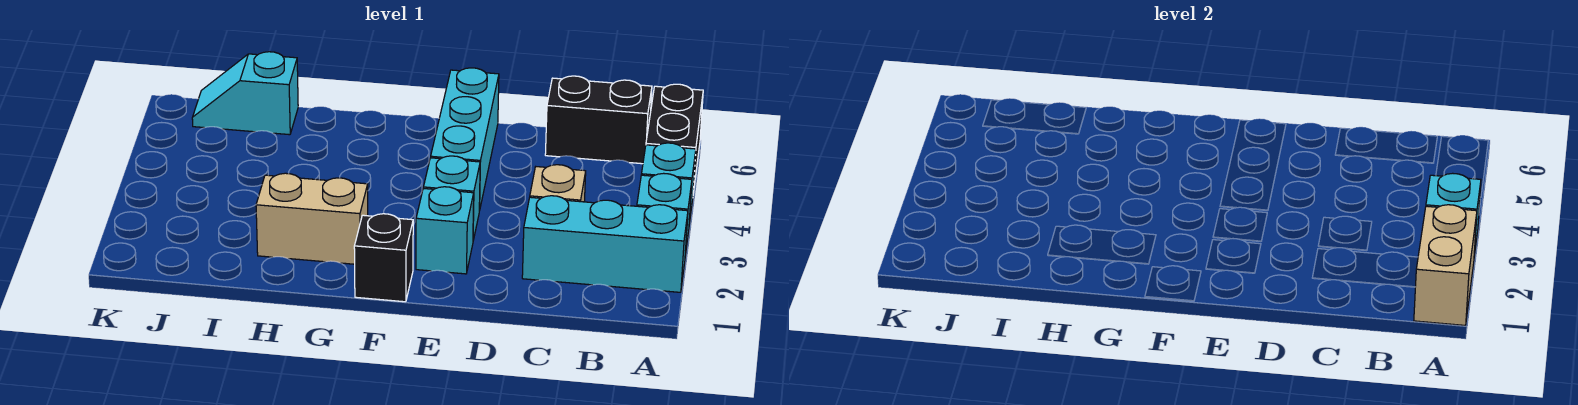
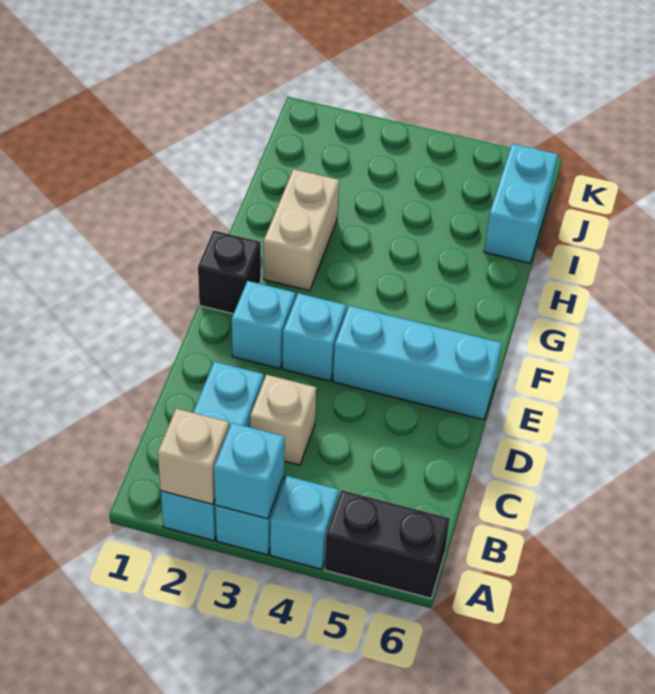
tan 1x2 brick [1414,205,1477,325] -> tan 1x1 brick [158,409,229,504]
black 1x2 brick [545,76,652,164] -> none
cyan 1x2 slope [192,52,298,135] -> cyan 1x2 brick [484,144,558,263]

